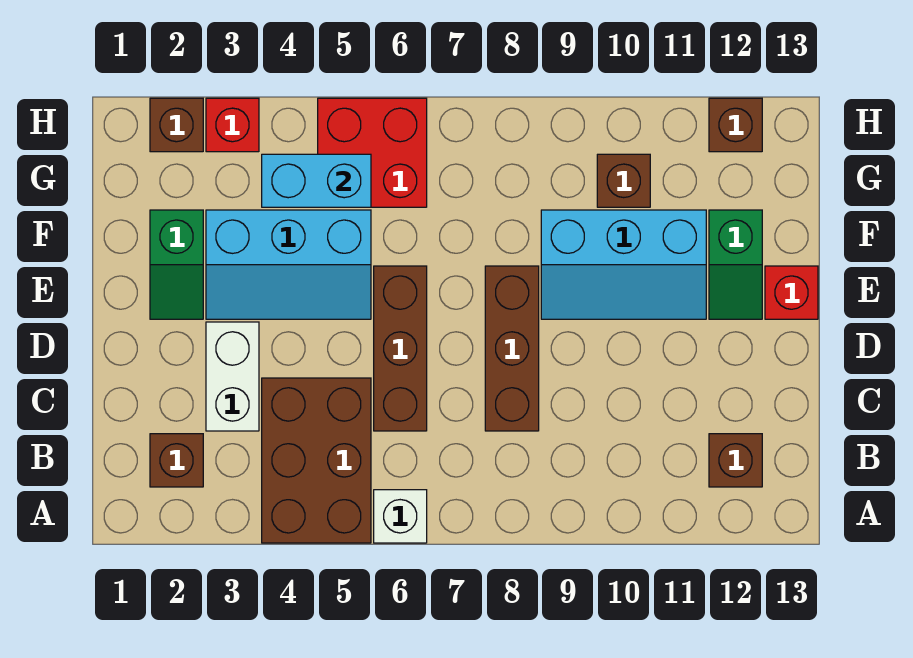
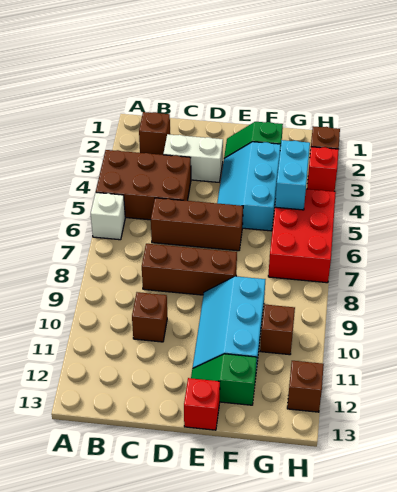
brown 1x1 brick [709,434,762,487] -> brown 1x1 brick moved to [132,292,167,342]
red 2x2 brick [318,98,427,207] -> red 2x3 brick [268,189,336,283]

